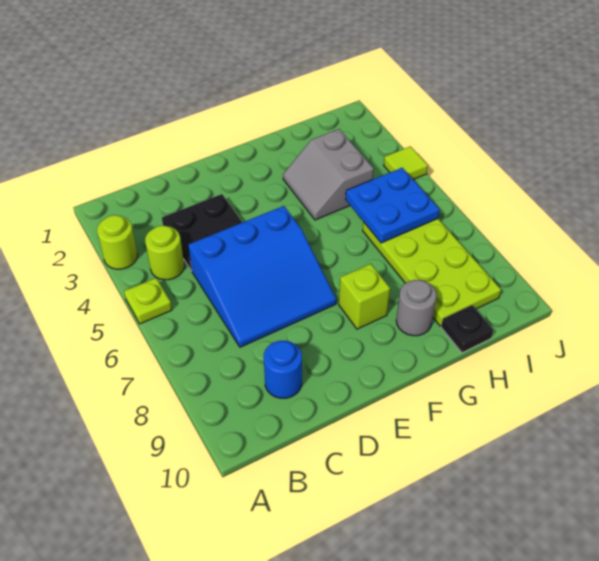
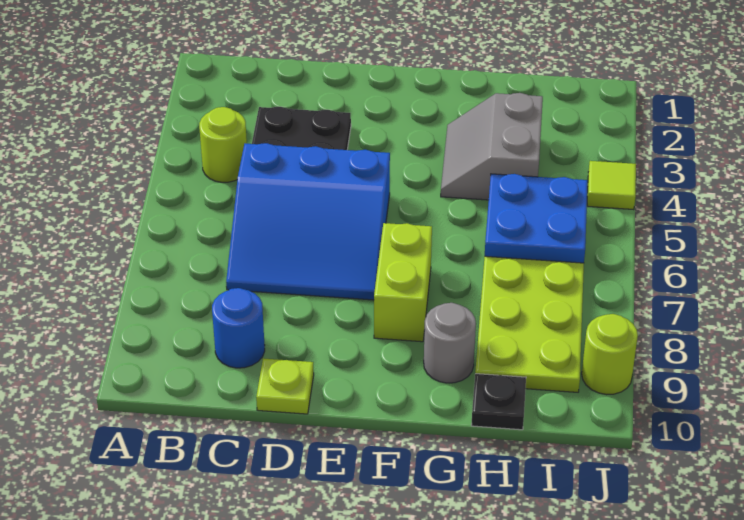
lime 1x1 round brick [97,215,138,269] -> lime 1x1 round brick moved to [582,314,638,395]
lime 1x1 plate [124,278,172,324] -> lime 1x1 plate moved to [256,358,314,414]
lime 1x1 brick [339,264,390,329] -> lime 1x2 brick [374,223,432,342]

